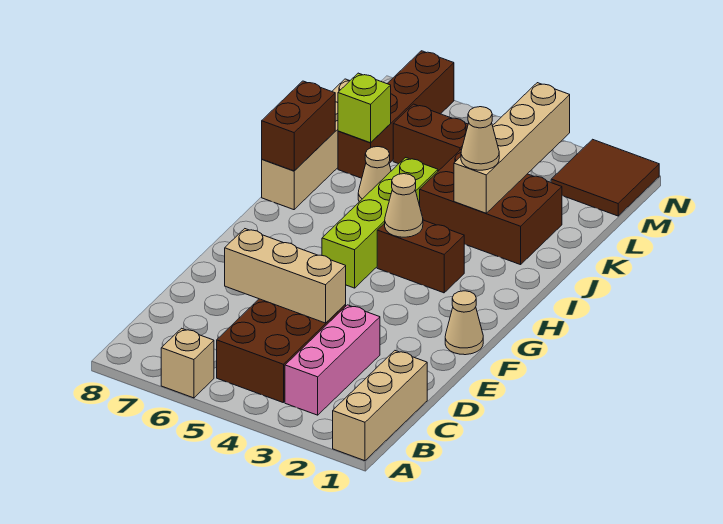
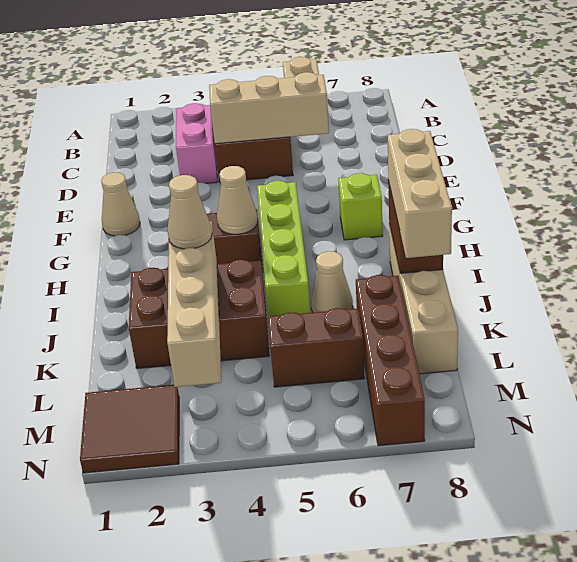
tan 1x3 brick [333,351,427,461] -> tan 1x3 brick moved to [388,129,452,258]
pink 1x3 brick [285,305,380,415] -> pink 1x2 brick [176,103,217,183]
lime 1x1 brick [338,73,391,143] -> lime 1x1 brick moved to [338,173,383,240]

